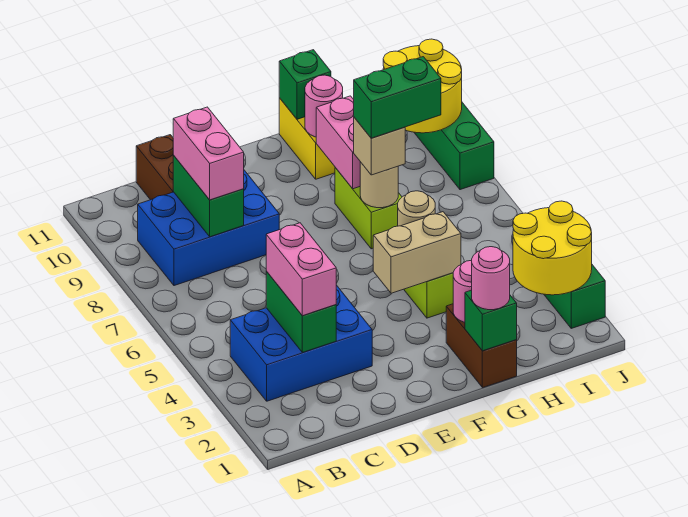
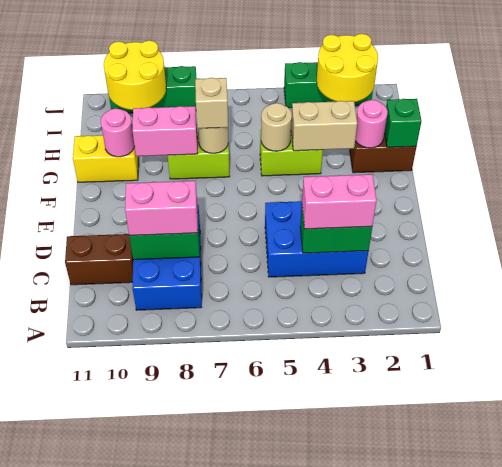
blue 2x3 brick [230,285,372,401] -> blue 2x3 brick turned to [265,201,369,277]
tan 1x2 brick [373,212,461,293] -> tan 1x2 brick turned to [291,101,357,151]
pink 1x1 round brick [472,247,510,310] -> none
green 1x2 brick [354,57,441,138] -> none
green 1x1 brick [279,50,331,119] -> none

